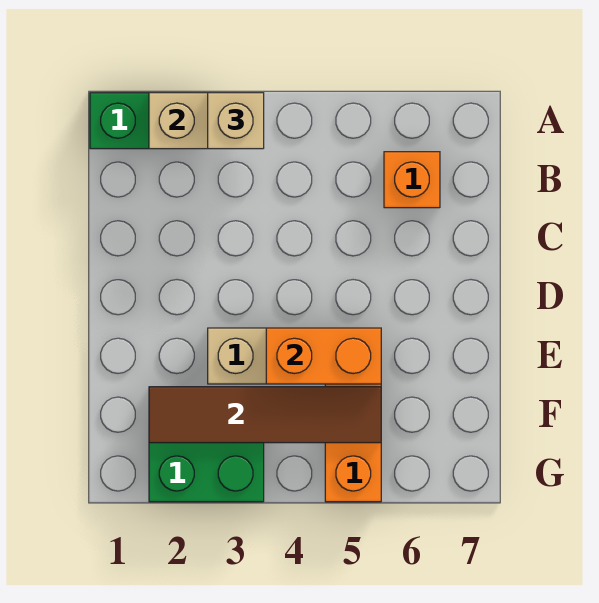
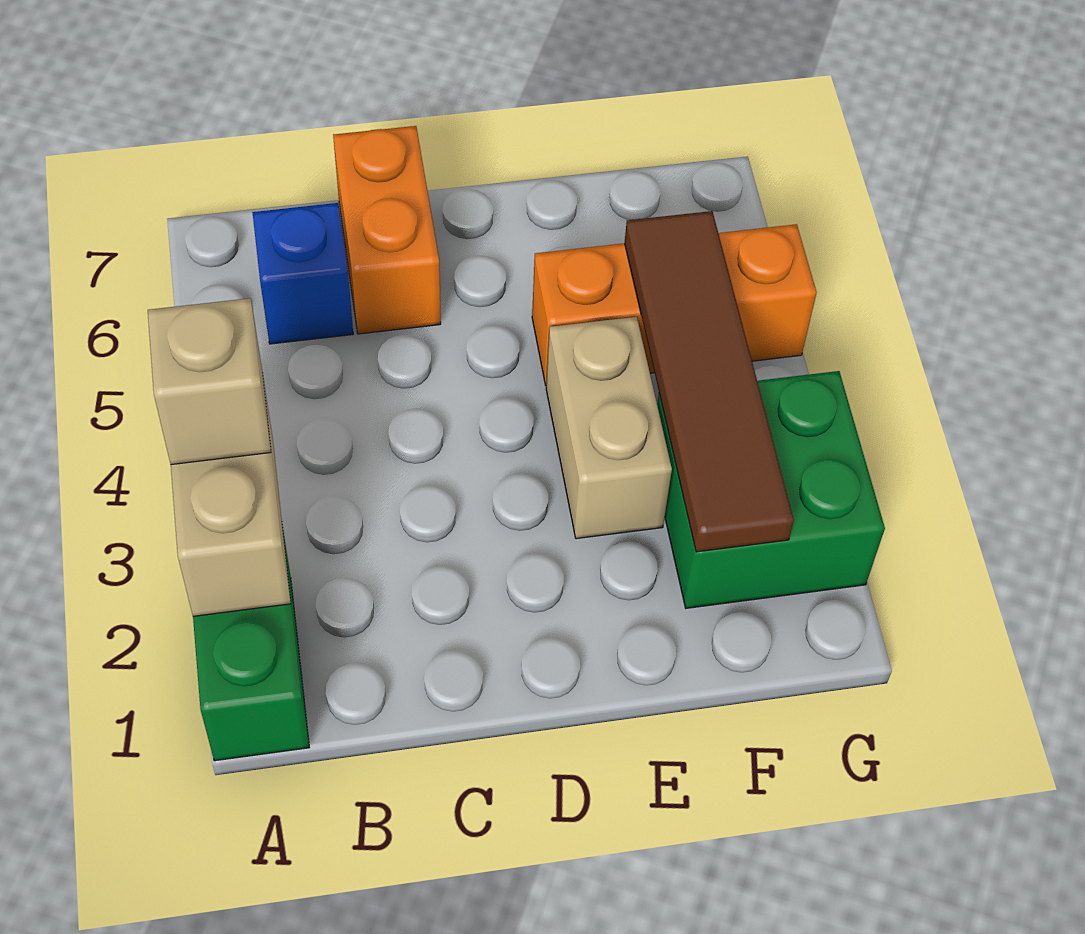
orange 1x1 brick [384,152,440,208] -> blue 1x1 brick [252,203,353,344]
orange 1x2 brick [266,328,381,384] -> orange 1x2 brick moved to [333,126,441,334]

